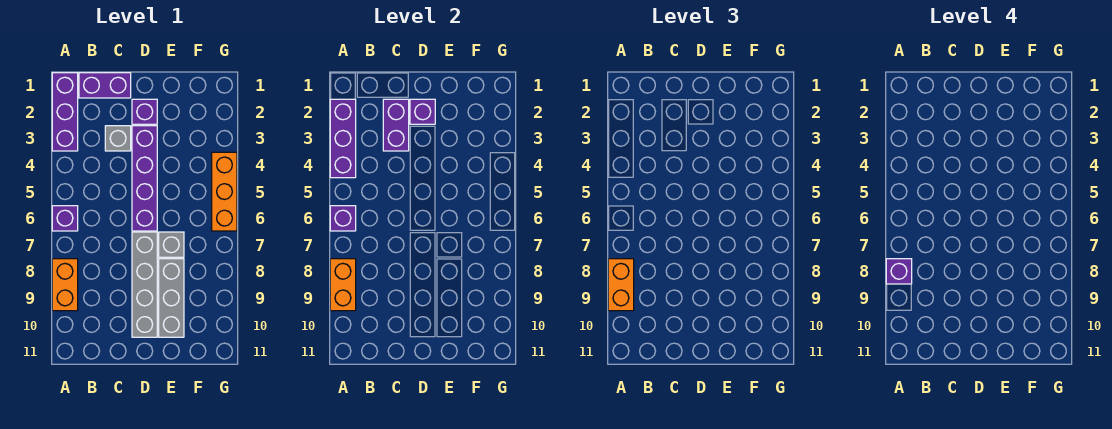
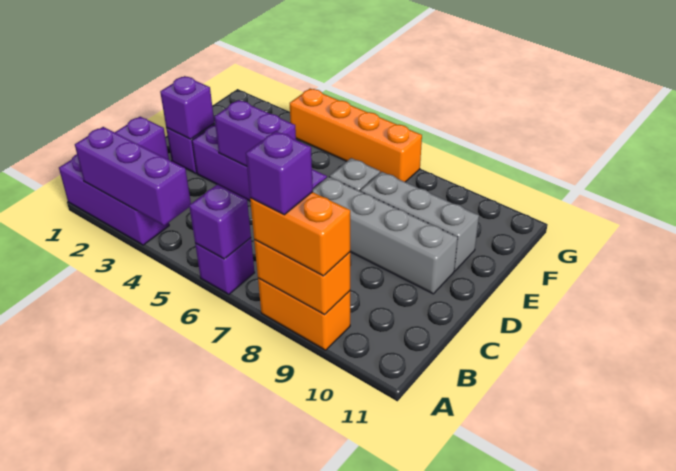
purple 1x2 brick [383,99,409,151] -> purple 1x2 brick moved to [214,100,296,166]
grey 1x1 brick [105,126,131,151] -> none
orange 1x3 brick [212,152,237,231] -> orange 1x4 brick [290,89,422,182]

